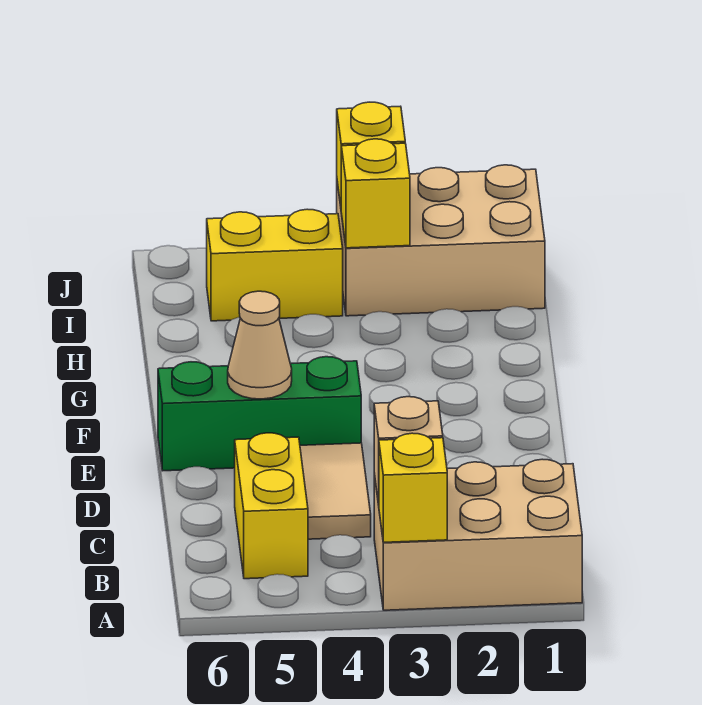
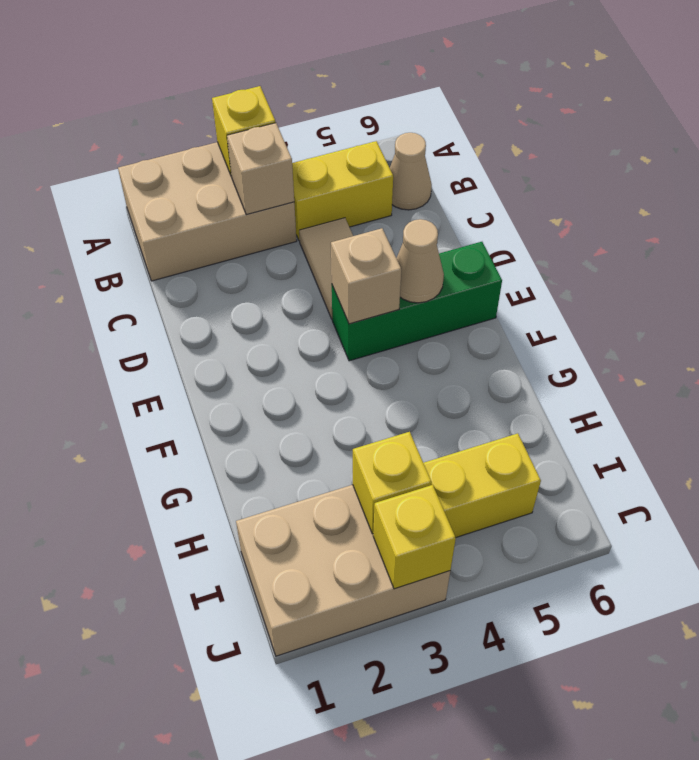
yellow 1x2 brick [235,433,308,579] -> yellow 1x2 brick turned to [292,141,393,241]
none -> tan 1x1 cone [390,133,432,210]
none -> tan 1x1 brick [331,228,401,324]

